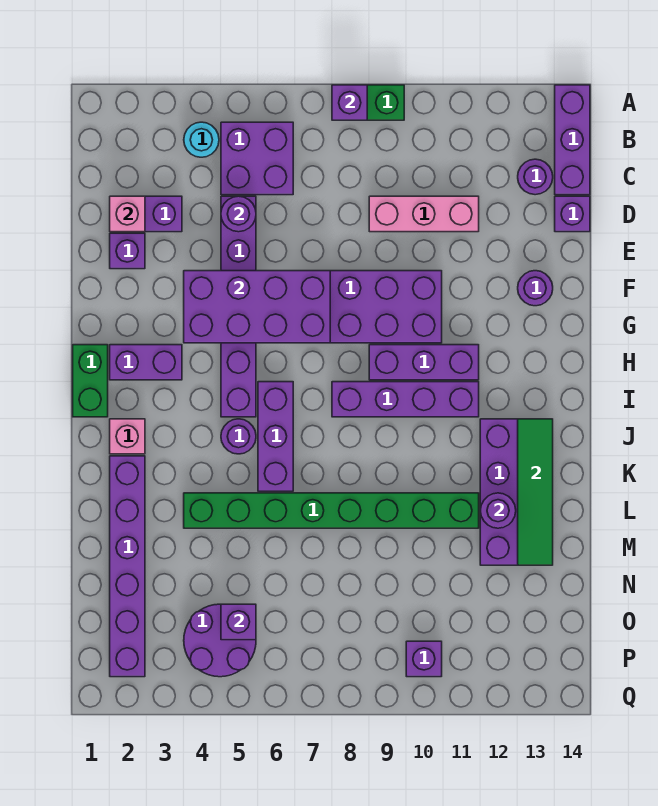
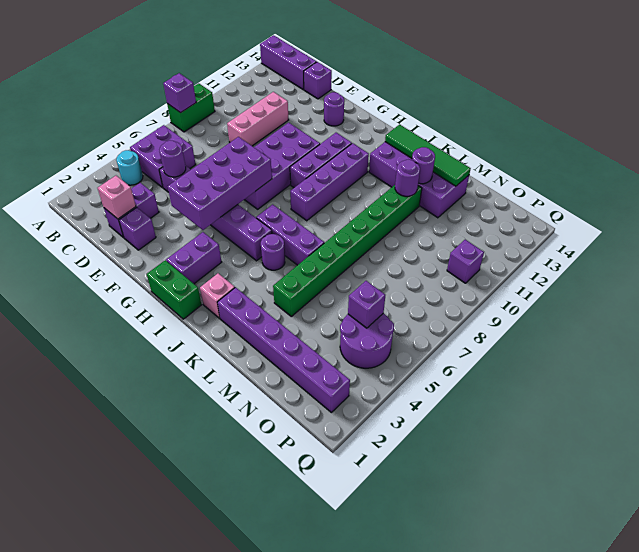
purple 1x1 round brick [518,159,553,195] -> purple 1x1 round brick moved to [395,160,420,196]

